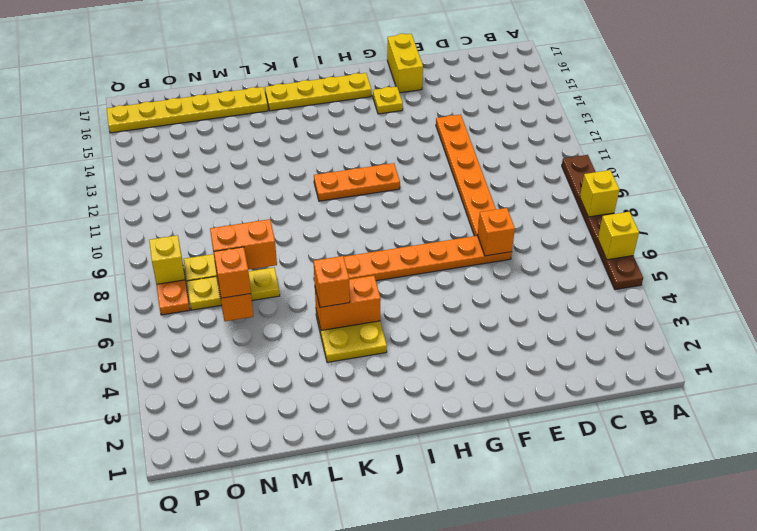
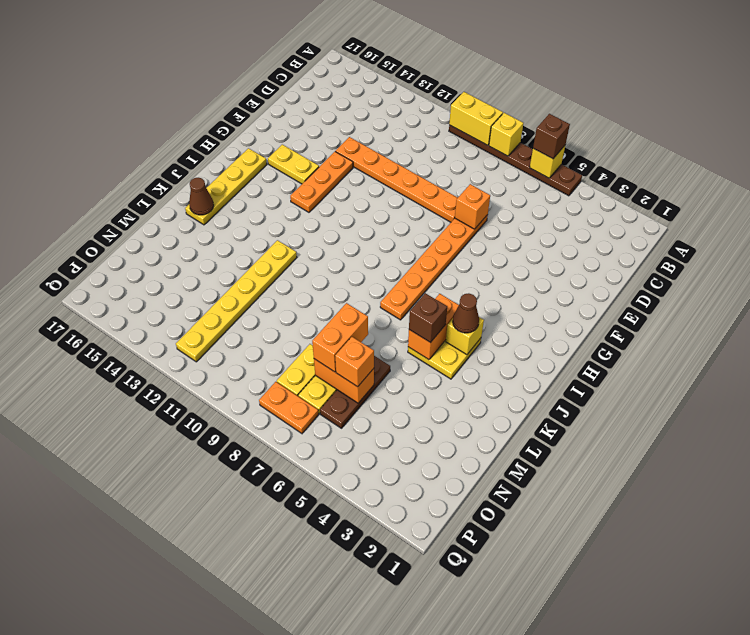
none -> brown 1x1 brick [533,114,570,159]
yellow 1x2 brick [387,34,423,93] -> yellow 1x2 brick moved to [449,92,503,145]
yellow 1x1 plate [373,87,403,114] -> yellow 1x2 plate [268,145,319,184]
orange 1x3 plate [314,163,400,201] -> orange 1x3 plate moved to [290,152,353,212]
none -> brown 1x1 cone [453,293,479,333]
orange 1x1 brick [314,256,350,307] -> brown 1x1 brick [409,293,447,343]
none -> brown 1x1 cone [189,178,214,215]
yellow 1x6 plate [107,87,268,133] -> yellow 1x6 plate moved to [176,240,297,362]
none -> brown 1x3 plate [320,356,390,428]
yellow 1x1 brick [149,235,185,284] -> yellow 1x1 brick moved to [446,317,484,355]

